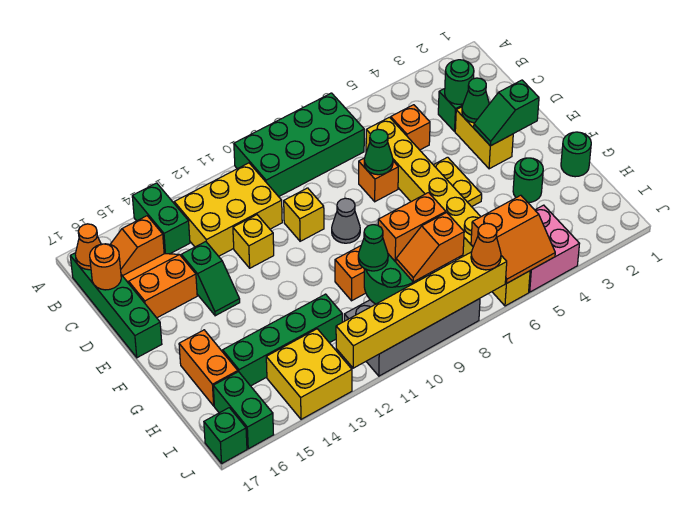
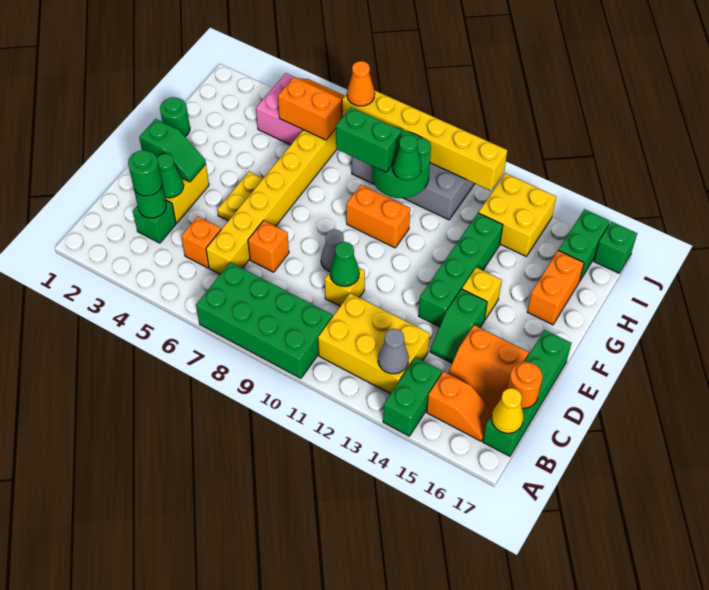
none -> grey 1x1 cone [378,329,409,374]
orange 1x1 cone [75,224,101,270] -> yellow 1x1 cone [492,388,523,433]
green 1x1 cone [364,129,393,175] -> green 1x1 cone moved to [330,242,359,286]
yellow 1x1 brick [233,215,274,268] -> yellow 1x1 brick moved to [462,267,502,320]
green 1x2 slope [181,242,240,316] -> green 1x2 slope turned to [430,289,487,363]
green 1x1 round brick [513,158,543,202] -> green 1x1 round brick moved to [128,150,162,196]
orange 1x2 brick [378,193,446,261] -> green 1x2 brick [336,107,402,172]
green 1x4 brick [223,294,342,386] -> green 1x4 brick turned to [419,213,503,327]
orange 1x2 slope [396,213,464,282] -> none

